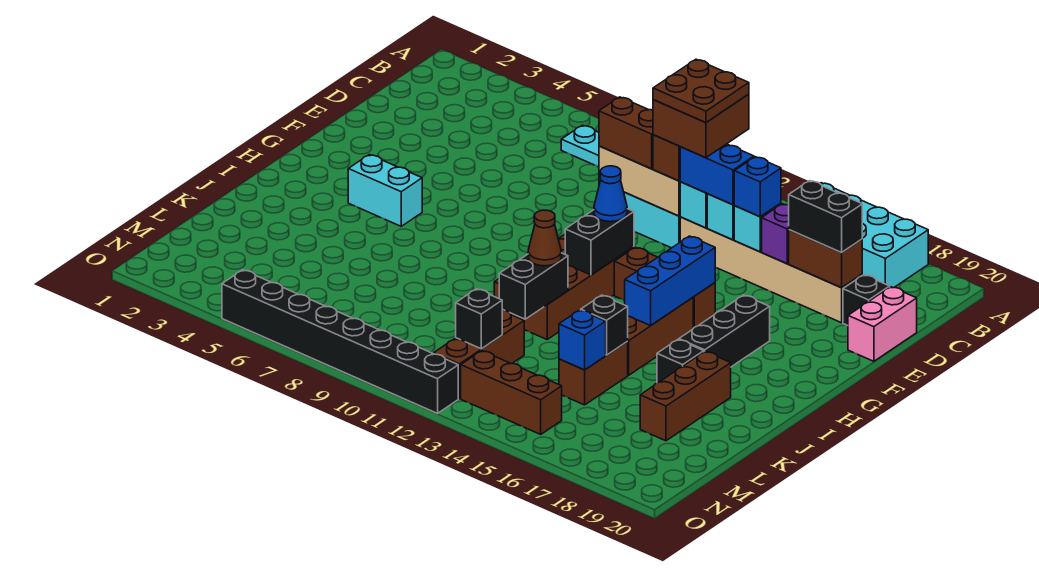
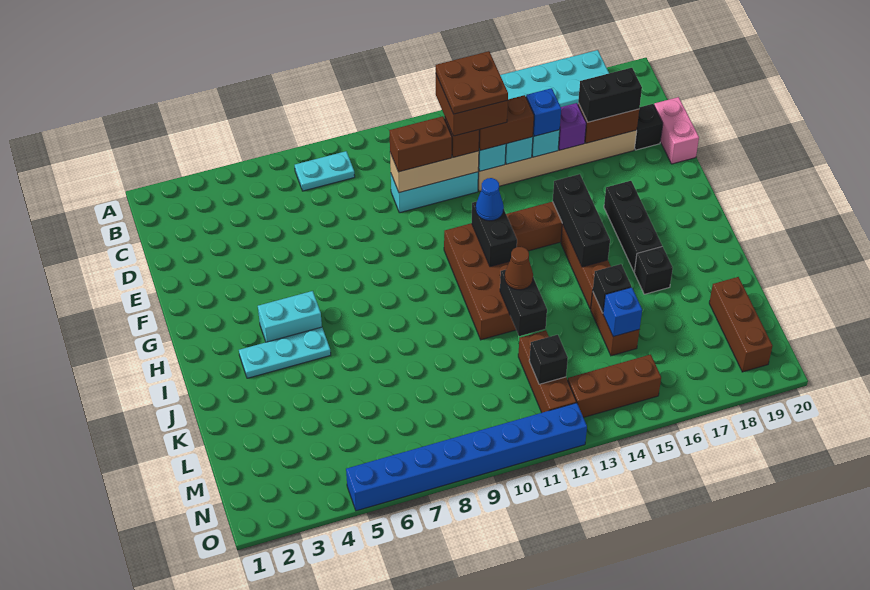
blue 1x2 brick [680,144,754,205] -> brown 1x2 brick [479,95,534,150]
blue 1x3 brick [625,236,715,326] -> black 1x3 brick [553,174,610,267]
none -> cyan 1x3 plate [239,327,331,378]
brown 1x3 brick [640,351,731,441] -> brown 1x3 brick moved to [709,277,772,372]
black 1x8 brick [222,270,458,413] -> blue 1x8 brick [346,403,587,511]

